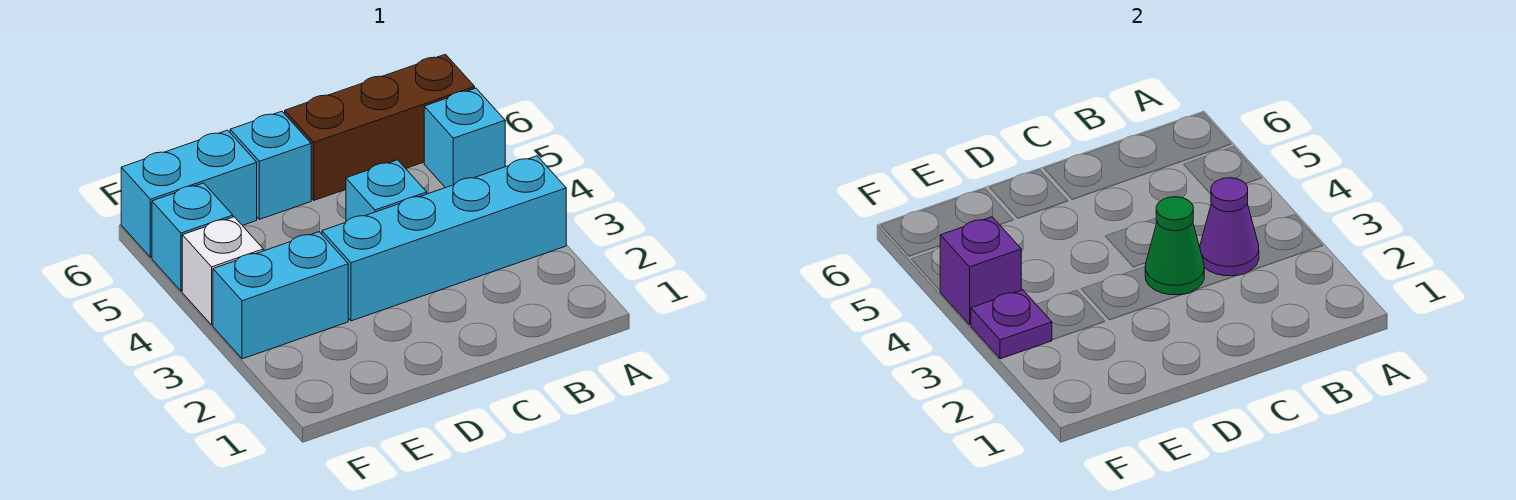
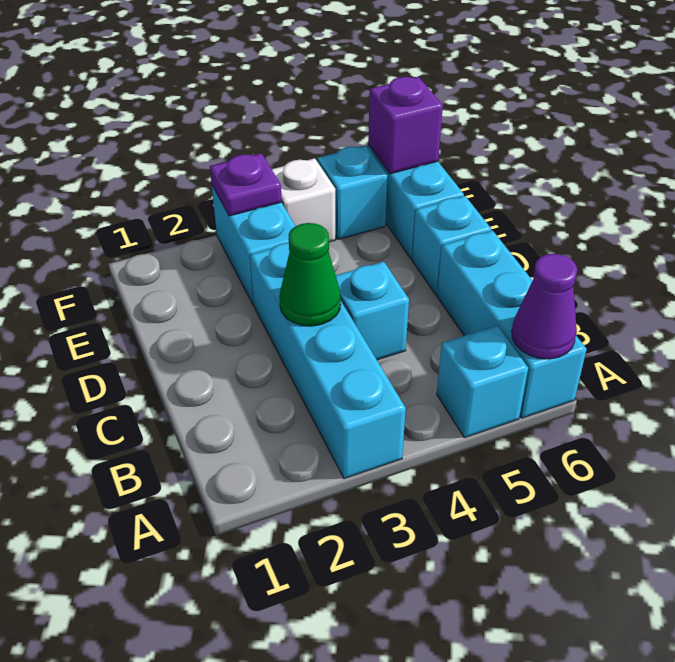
brown 1x3 brick [285,54,475,200] -> cyan 1x3 brick [437,231,587,418]
purple 1x1 cone [1200,178,1259,276] -> purple 1x1 cone moved to [512,254,577,359]
purple 1x1 brick [940,217,1021,325] -> purple 1x1 brick moved to [368,77,443,174]

